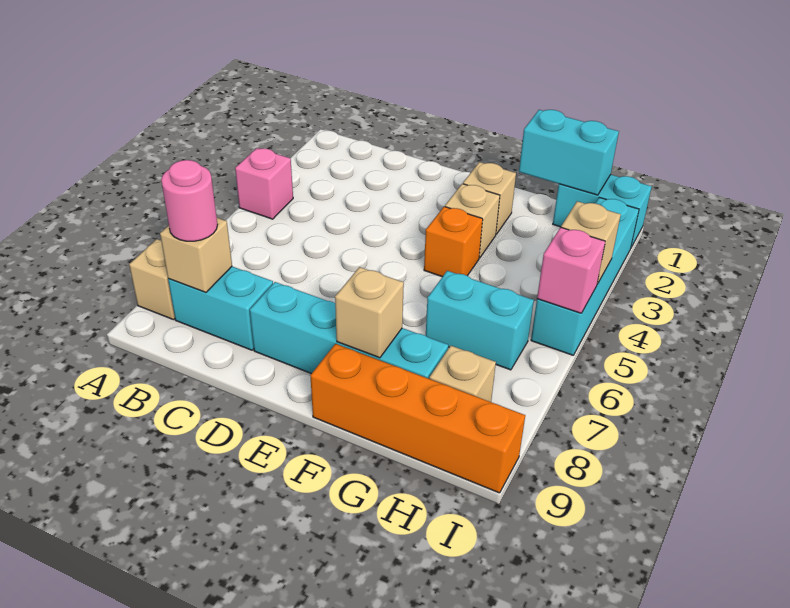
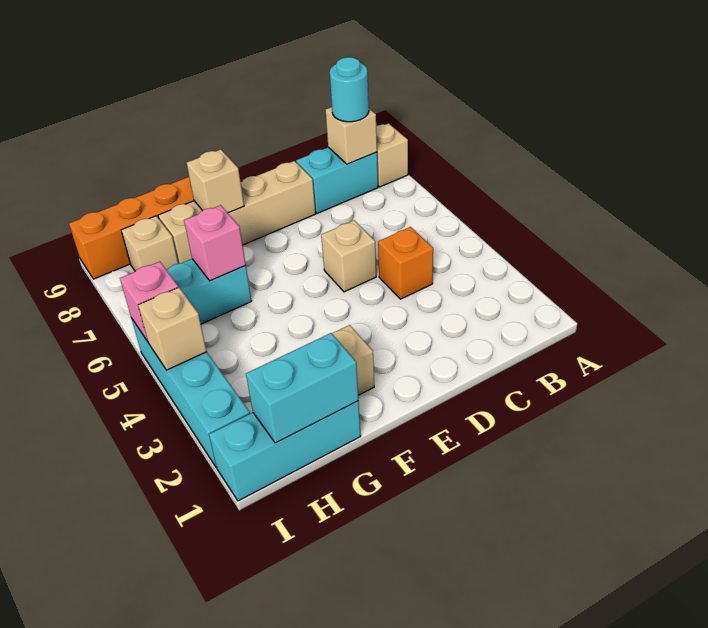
pink 1x1 brick [235,148,293,219] -> pink 1x1 brick moved to [184,205,246,281]
pink 1x1 round brick [161,160,217,241] -> cyan 1x1 round brick [330,57,369,122]
cyan 1x4 brick [250,282,448,379] -> tan 1x4 brick [158,161,316,264]
tan 1x1 brick [445,184,500,258] -> tan 1x1 brick moved to [321,220,376,292]
orange 1x1 brick [424,207,483,277] -> orange 1x1 brick moved to [378,227,433,299]
cyan 1x2 brick [553,175,652,247] -> cyan 1x3 brick [209,401,361,501]

